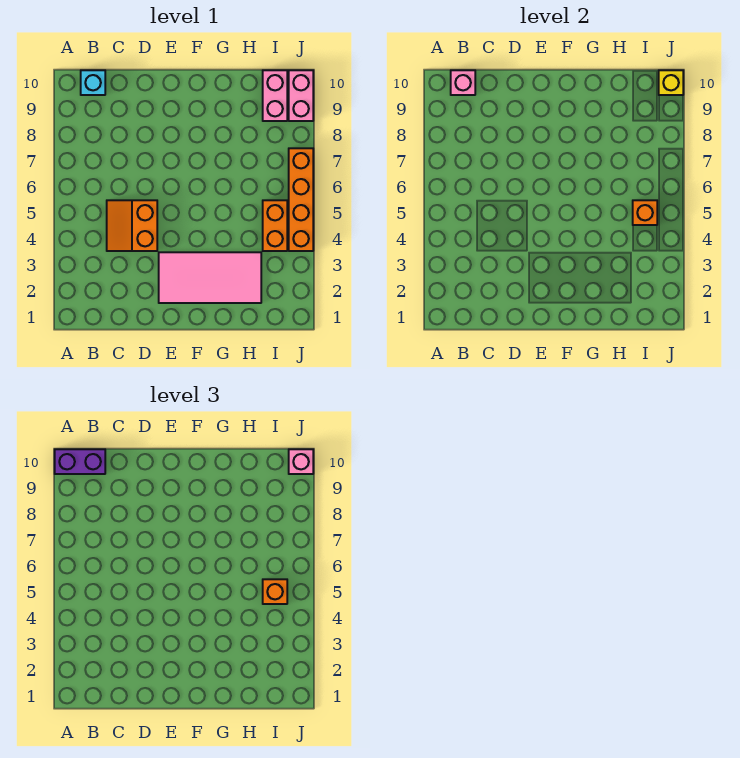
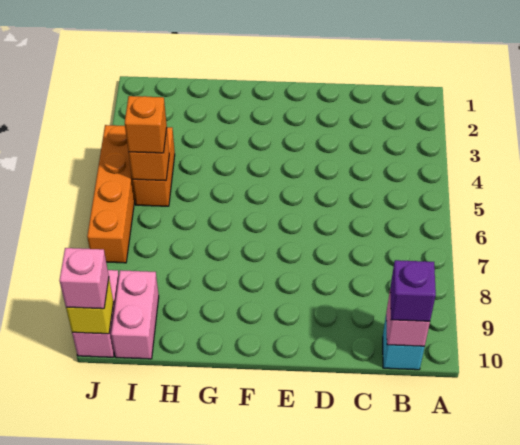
purple 1x2 brick [55,449,105,474] -> purple 1x1 brick [390,260,436,321]
orange 2x2 slope [107,200,157,251] -> none
pink 2x4 tile [159,252,261,303] -> none

